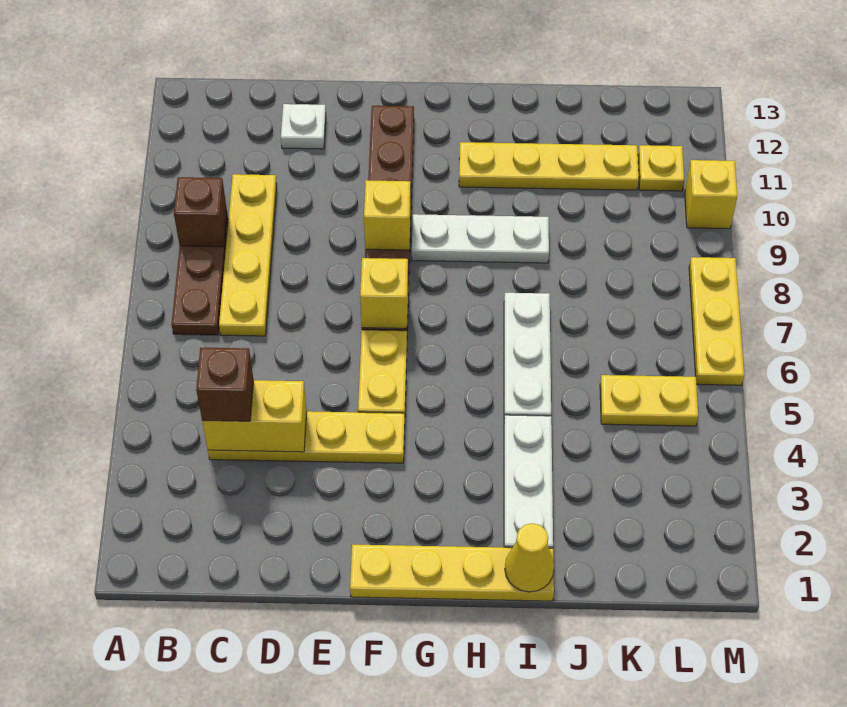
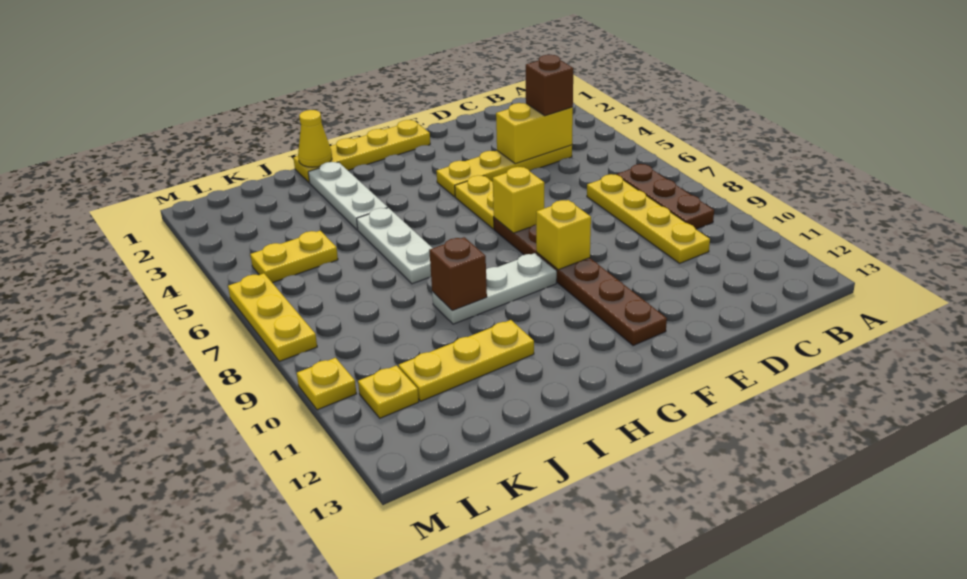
brown 1x1 brick [174,177,227,247] -> brown 1x1 brick moved to [429,237,487,310]
white 1x1 plate [281,104,326,149] -> none
yellow 1x4 plate [459,142,639,190] -> yellow 1x3 plate [399,320,534,401]
yellow 1x1 brick [685,160,737,229] -> yellow 1x1 plate [297,358,356,410]

